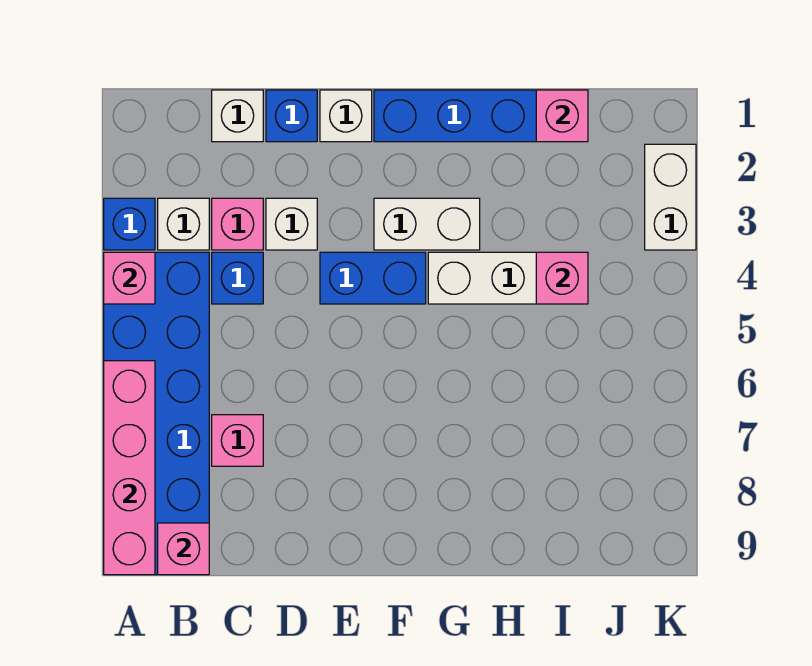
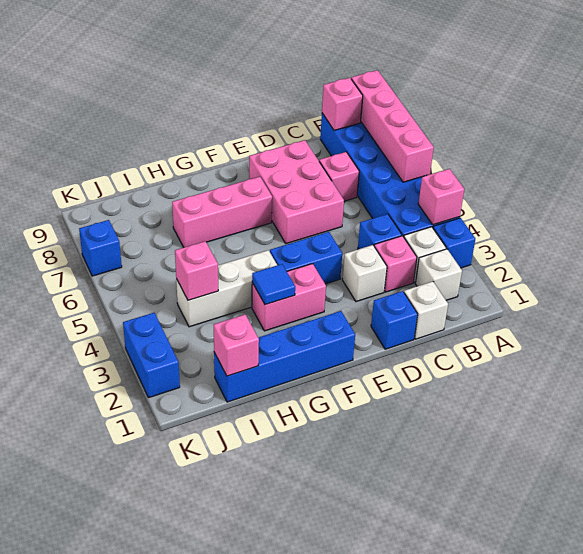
none -> pink 2x3 brick [249,140,344,244]
white 1x1 brick [320,90,372,142] -> white 1x1 brick moved to [416,249,462,300]
white 1x2 brick [374,198,480,250] -> pink 1x2 brick [252,264,326,331]
none -> pink 1x3 brick [172,177,272,247]
none -> blue 1x1 tile [252,264,295,305]
white 1x2 brick [645,144,696,250] -> blue 1x2 brick [123,313,180,398]
none -> blue 1x1 brick [79,220,122,276]

